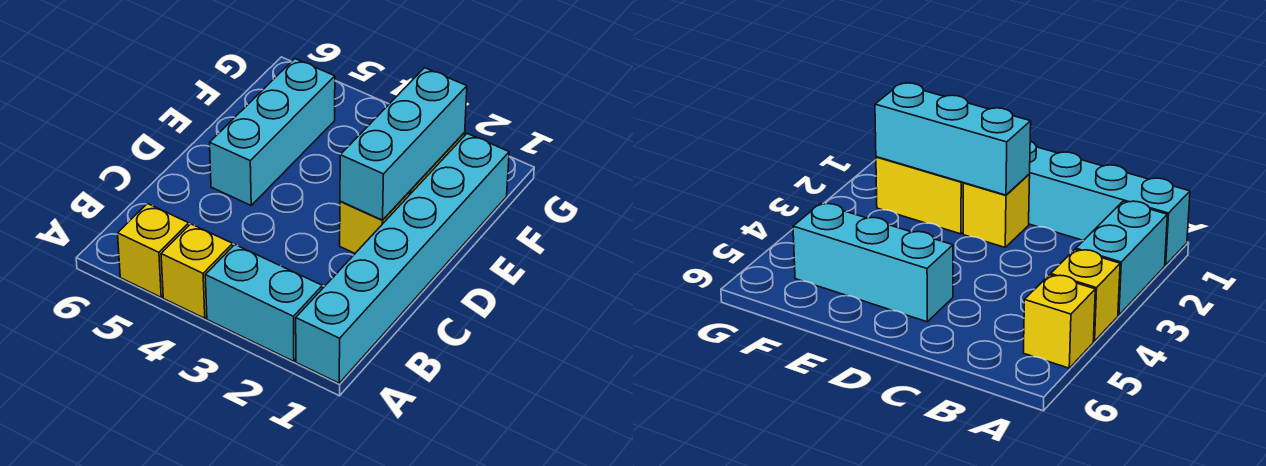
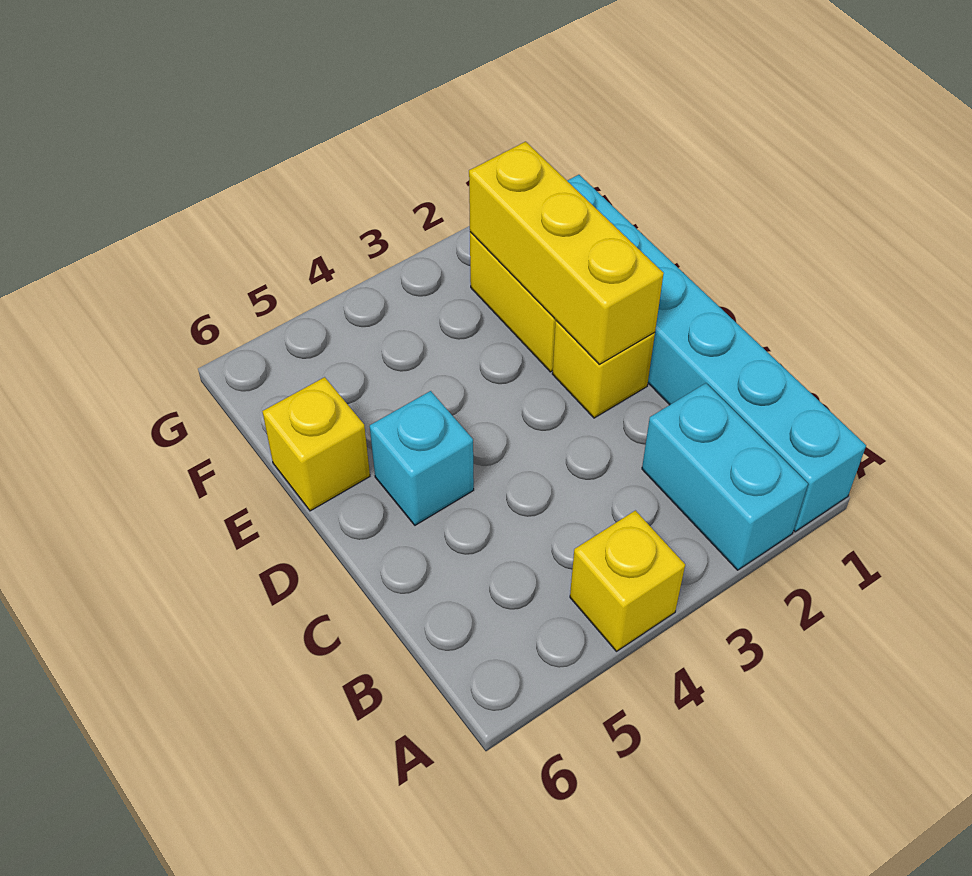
cyan 1x2 brick [205,245,322,361] -> cyan 1x2 brick turned to [642,383,808,570]
yellow 1x1 brick [118,204,189,297] -> yellow 1x1 brick moved to [262,377,370,511]
cyan 1x3 brick [340,68,467,220] -> yellow 1x3 brick [469,142,664,364]
cyan 1x3 brick [210,59,335,205] -> cyan 1x1 brick [370,391,474,525]

